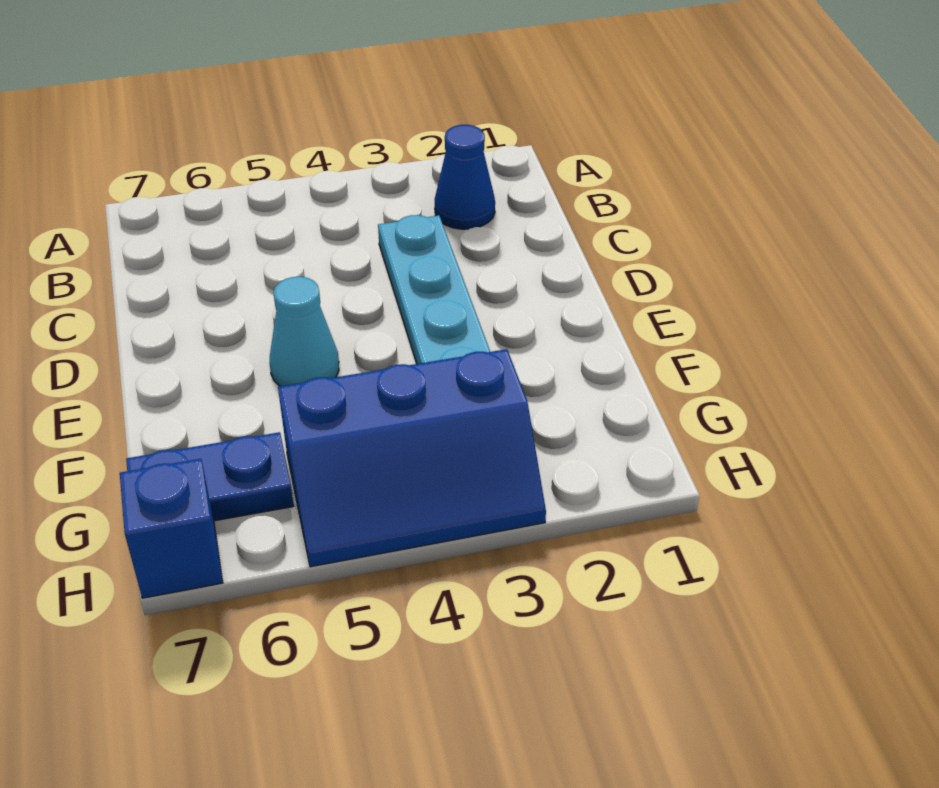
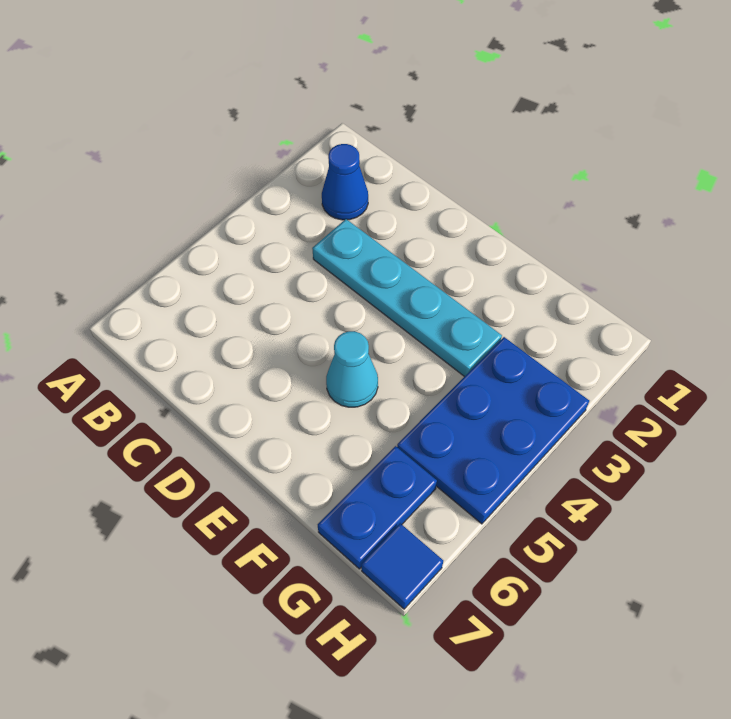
blue 2x3 slope [278,349,546,567] -> blue 2x3 plate [397,337,589,524]
blue 1x1 brick [120,459,223,598] -> blue 1x1 tile [361,523,443,609]

